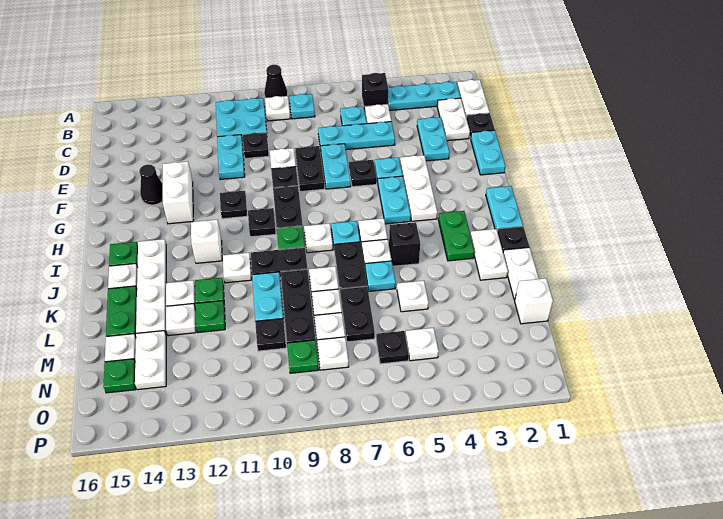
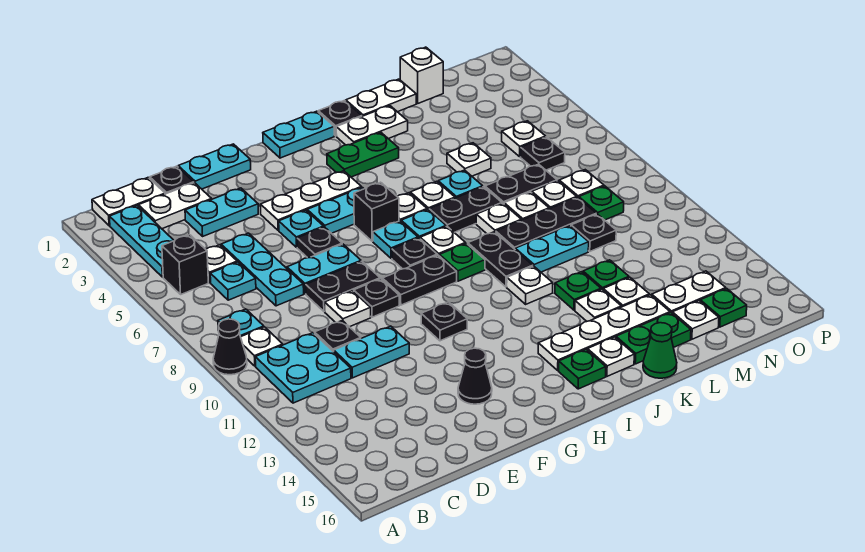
white 1x2 brick [163,161,194,224] -> none
none -> cyan 1x1 plate [373,221,418,258]
black 1x1 plate [248,208,276,237] -> black 1x1 plate moved to [392,238,437,269]
white 1x1 brick [191,220,222,263] -> none
black 1x1 brick [389,222,420,266] -> black 1x1 brick moved to [354,182,399,241]
none -> green 1x1 cone [643,323,677,378]

